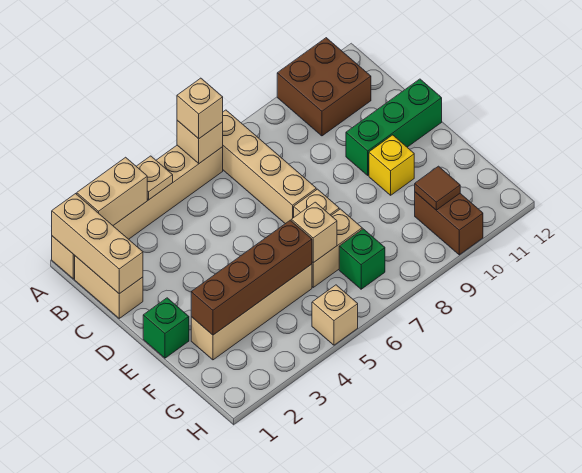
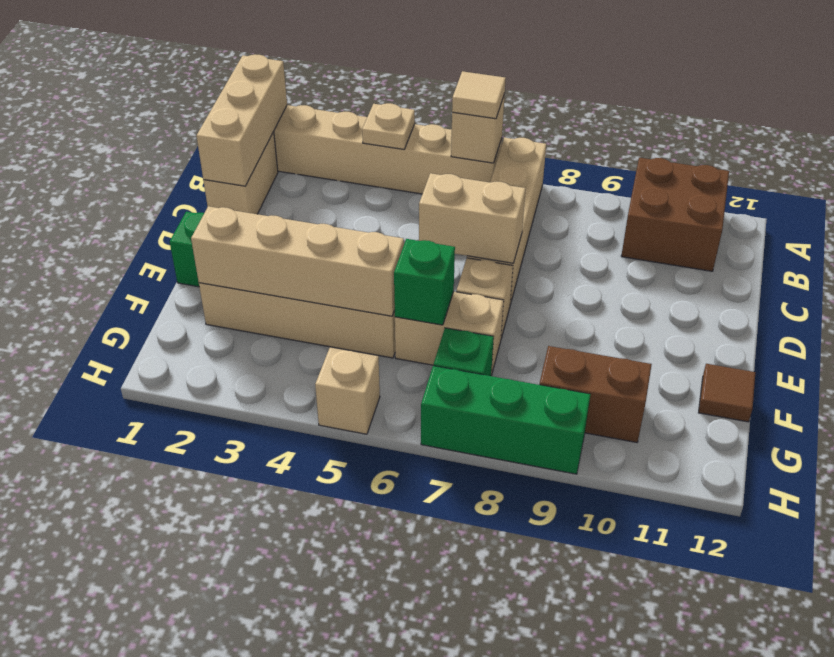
tan 1x2 brick [77,157,147,225] -> tan 1x2 brick moved to [419,173,526,263]
tan 1x1 brick [177,78,223,139] -> tan 1x1 tile [452,71,506,119]
green 1x3 brick [346,79,442,175] -> green 1x3 brick moved to [421,366,591,474]
yellow 1x1 brick [369,135,414,195] -> none
brown 1x4 brick [191,220,312,335] -> tan 1x4 brick [191,206,404,316]
tan 1x1 brick [291,202,337,263] -> green 1x1 brick [394,239,455,325]
brown 1x2 brick [415,192,483,255] -> brown 1x2 brick turned to [539,346,652,443]
brown 1x1 tile [415,166,460,210] -> brown 1x1 tile moved to [699,364,756,422]

